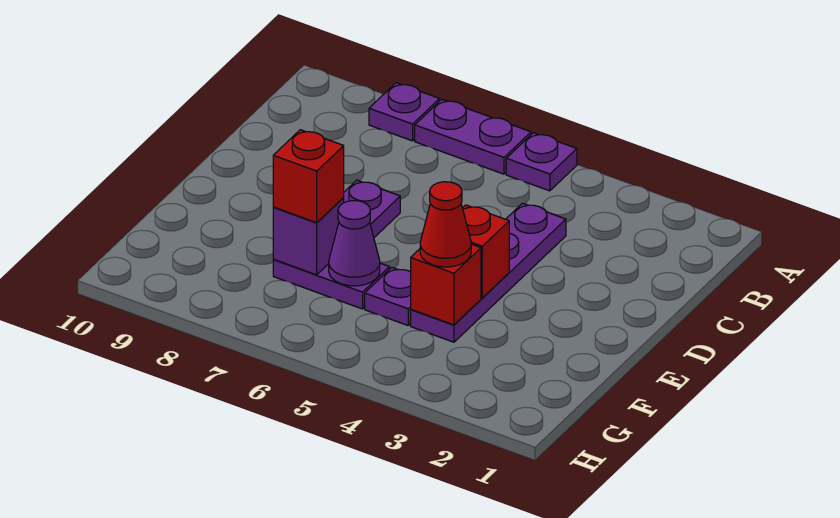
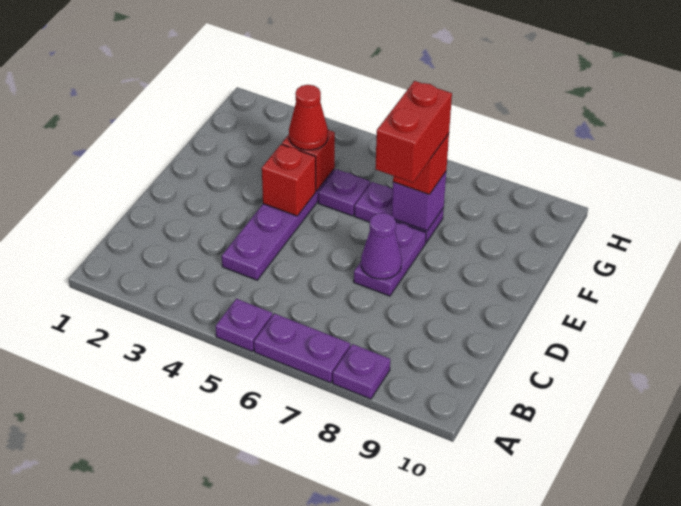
none -> red 1x2 brick [375,81,452,183]
purple 1x1 cone [329,201,380,286] -> purple 1x1 cone moved to [361,213,402,279]

